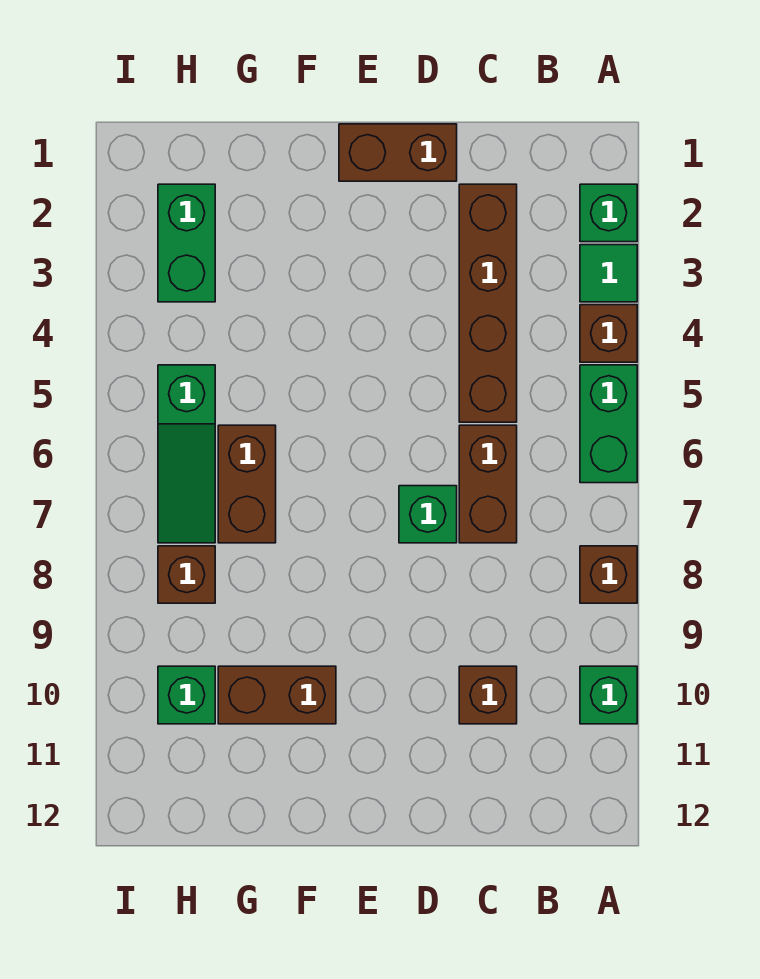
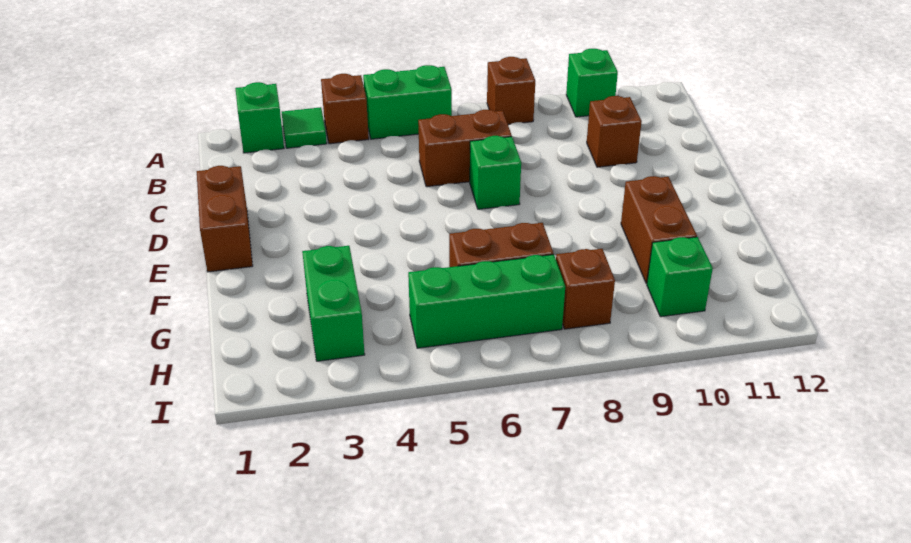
brown 1x4 brick [459,184,517,422] -> none
green 1x2 brick [158,184,215,302] -> green 1x2 brick turned to [302,246,365,361]
green 1x3 slope [158,365,215,543] -> green 1x3 brick [408,254,565,348]

